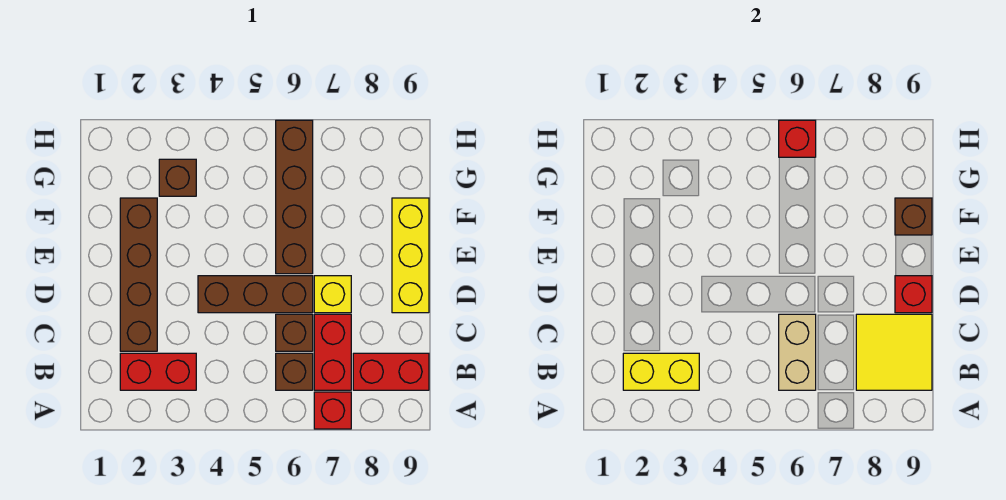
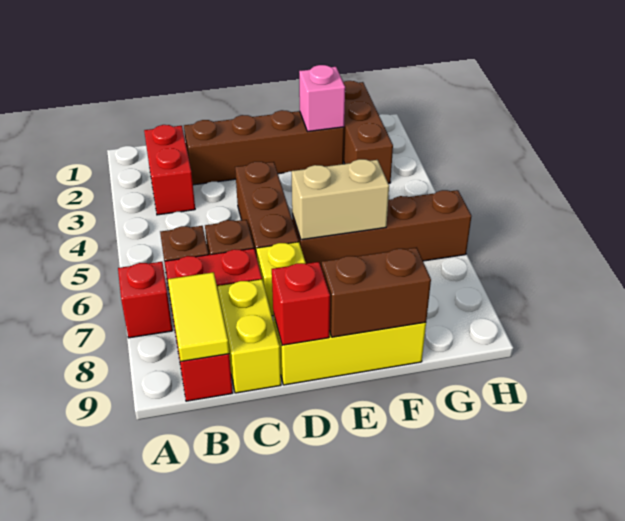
yellow 1x2 brick [623,353,699,390] -> yellow 1x2 brick moved to [218,279,281,393]
tan 1x2 brick [779,314,816,390] -> tan 1x2 brick moved to [292,159,389,240]
yellow 2x2 tile [856,314,932,390] -> yellow 1x2 tile [168,272,229,361]
none -> pink 1x1 brick [299,65,345,131]
brown 1x1 brick [895,198,932,235] -> brown 1x2 brick [322,247,431,337]
brown 1x1 brick [159,159,196,196] -> brown 1x3 brick [343,81,393,183]
red 1x1 brick [779,120,816,157] -> none

